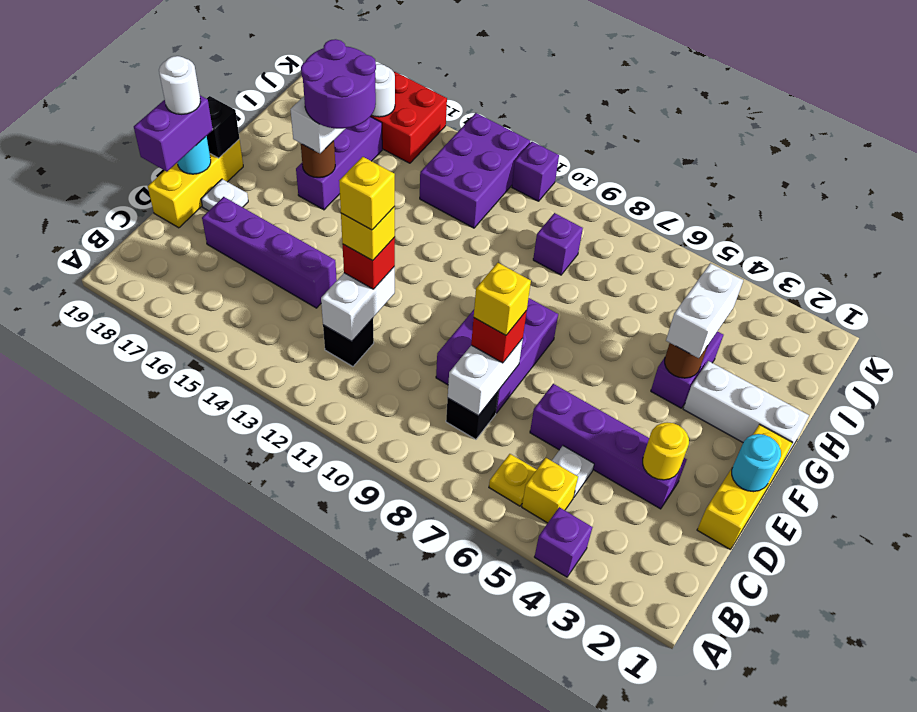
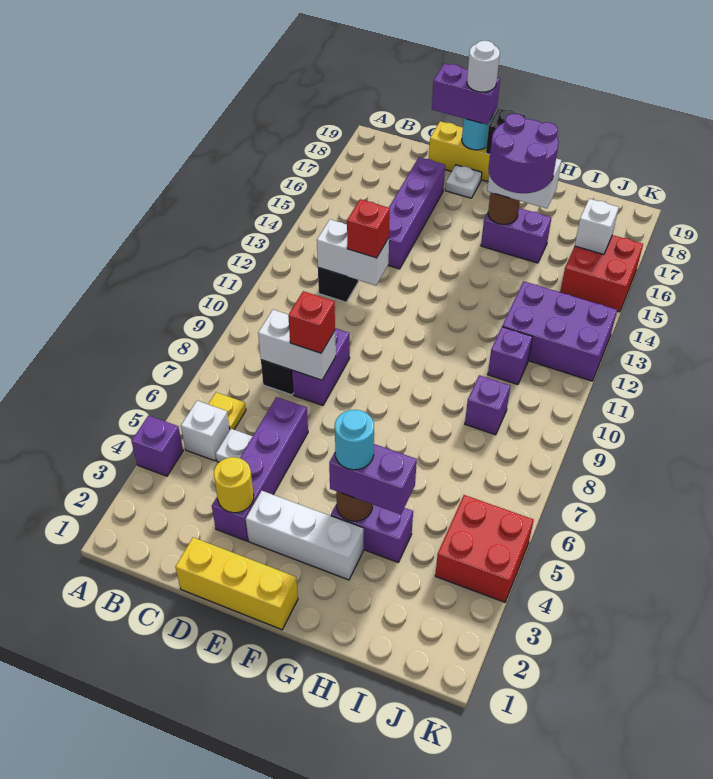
yellow 1x1 brick [522,458,578,523] -> white 1x1 brick [181,401,230,461]
purple 2x3 brick [436,298,558,413] -> purple 1x2 brick [292,328,350,405]
yellow 1x1 brick [474,263,531,335] -> none
yellow 1x1 brick [341,207,395,261] -> none
yellow 1x1 brick [339,157,395,230] -> none
cyan 1x1 round brick [732,434,781,492] -> cyan 1x1 round brick moved to [335,410,374,470]
white 1x3 brick [683,361,809,460] -> white 1x3 brick turned to [246,491,363,580]
white 1x2 brick [666,263,743,358] -> purple 1x2 brick [329,444,417,514]
purple 1x3 brick [296,117,382,210] -> purple 1x2 brick [481,208,551,263]
none -> red 2x2 brick [435,495,534,602]
white 1x1 round brick [372,64,395,117] -> white 1x1 brick [575,199,619,254]
purple 1x1 brick [512,142,559,201] -> purple 1x1 brick moved to [488,327,532,385]

